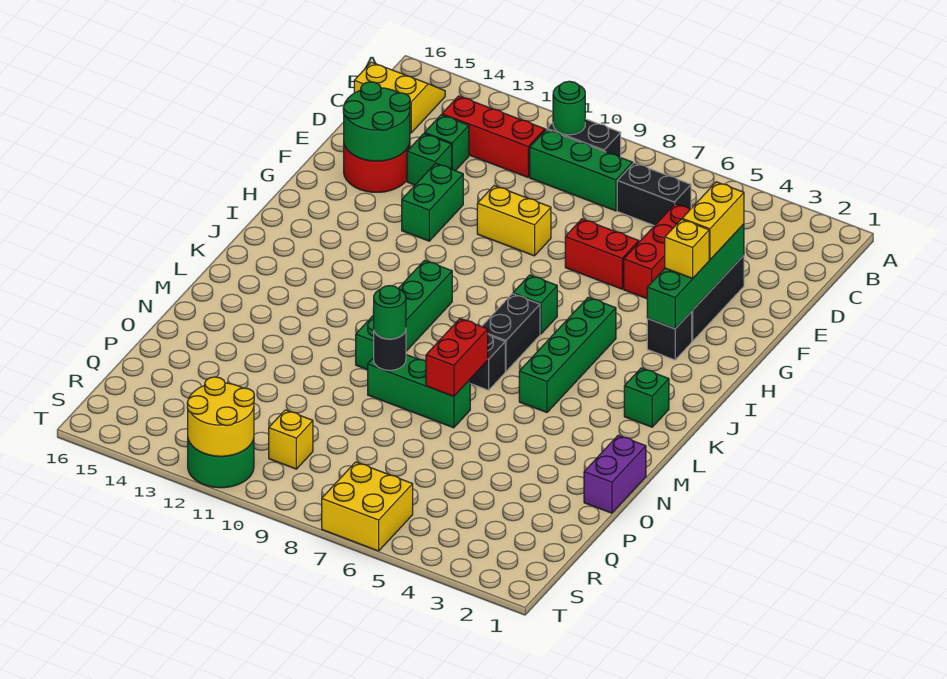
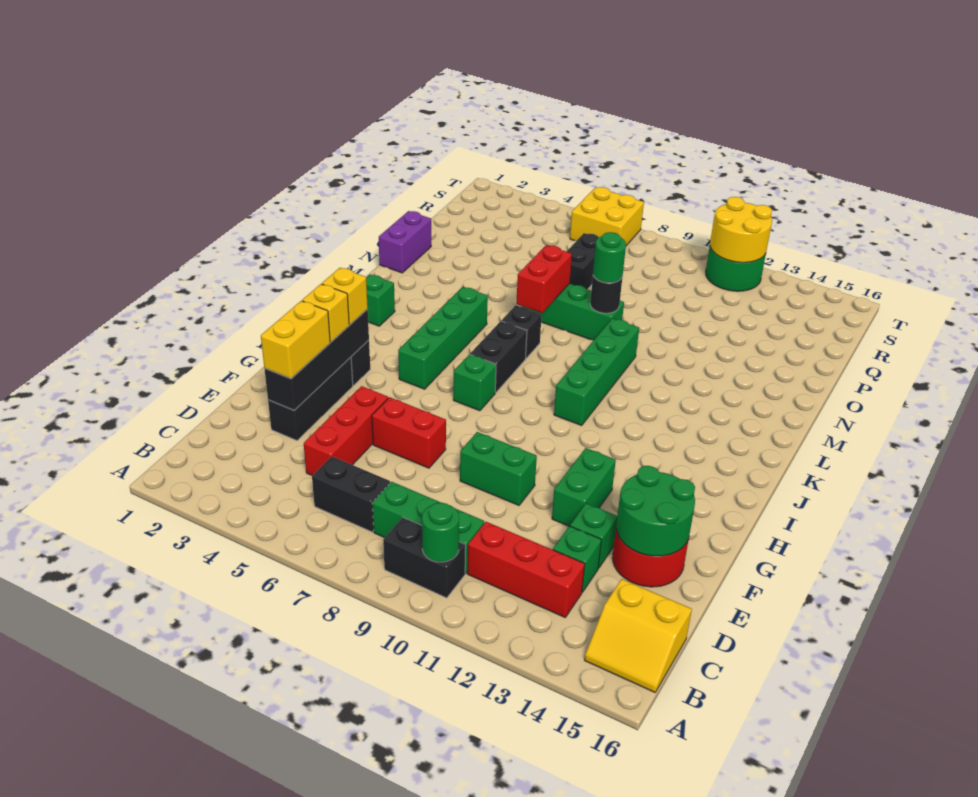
green 1x4 brick [647,224,744,329] -> black 1x4 brick [264,309,369,410]
yellow 1x2 brick [477,186,551,256] -> green 1x2 brick [460,432,537,505]
none -> black 1x2 brick [566,233,599,290]
yellow 1x1 brick [269,410,313,469] -> yellow 1x1 brick moved to [322,268,368,324]

